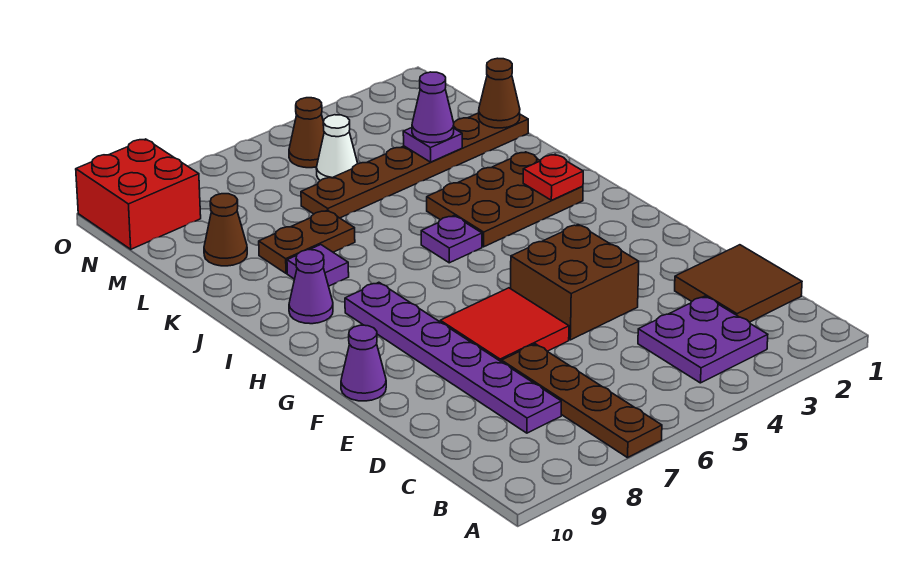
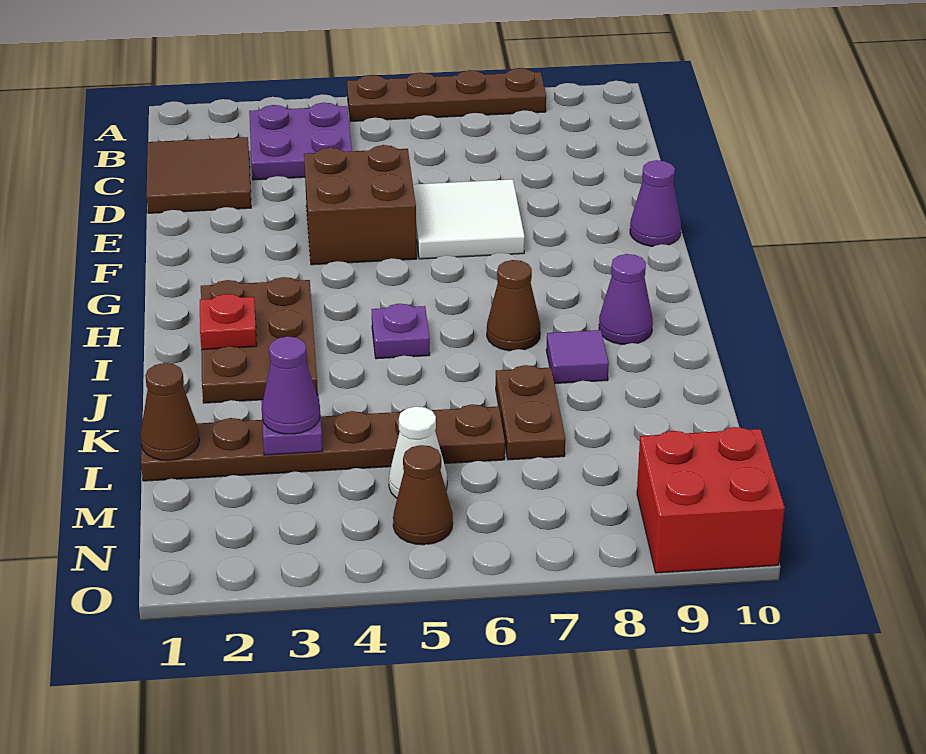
brown 1x4 plate [502,344,662,458] -> brown 1x4 plate turned to [347,68,546,122]
purple 1x6 plate [345,282,561,433] -> none
red 2x2 tile [440,288,569,362] -> white 2x2 tile [413,179,525,259]
brown 2x3 plate [427,152,583,247] -> brown 2x3 plate turned to [201,277,318,403]
brown 1x2 plate [259,210,355,273] -> brown 1x2 plate turned to [496,365,565,460]
brown 1x1 cone [204,194,247,266] -> brown 1x1 cone moved to [487,260,540,351]

